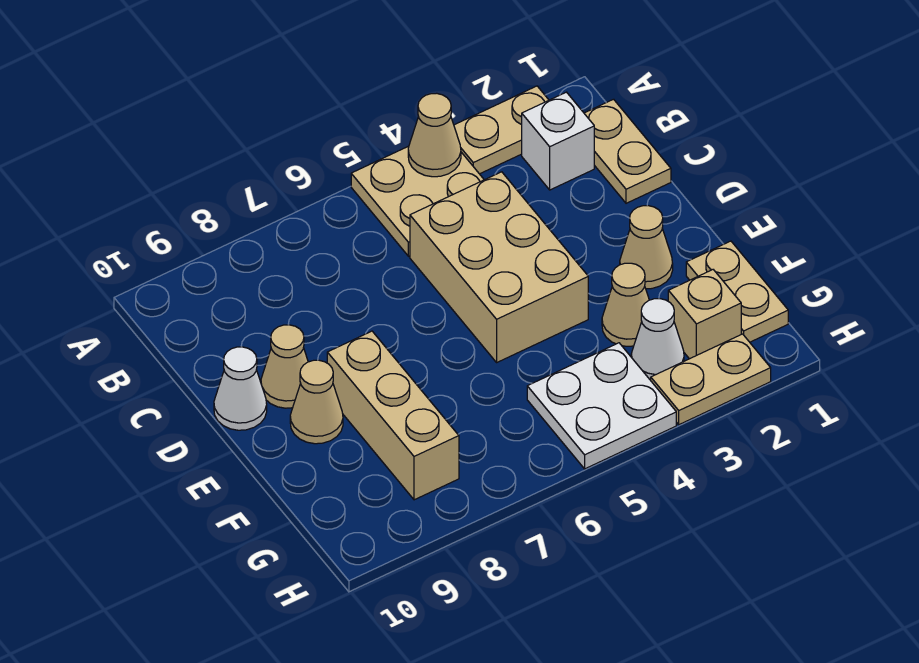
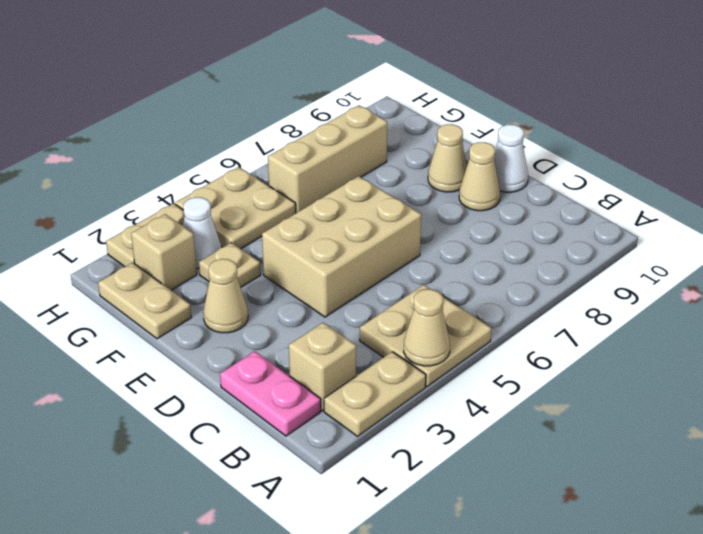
tan 1x2 plate [584,99,671,203] -> pink 1x2 plate [220,351,321,436]
white 1x1 brick [522,92,594,190] -> tan 1x1 brick [289,323,356,411]
tan 2x3 brick [410,172,588,362] -> tan 2x3 brick turned to [262,176,421,317]
tan 1x3 brick [327,331,459,500] -> tan 1x3 brick turned to [268,105,387,213]
tan 1x1 cone [602,263,649,346] -> tan 1x1 plate [199,243,261,287]
white 2x2 plate [527,343,676,469] -> tan 2x2 plate [175,167,296,249]

